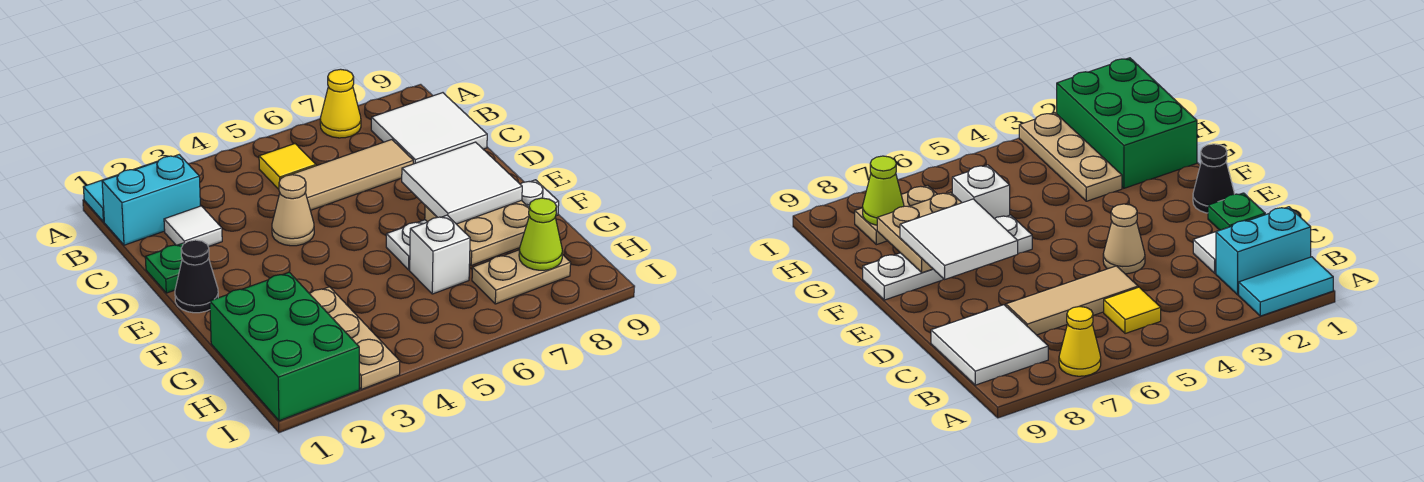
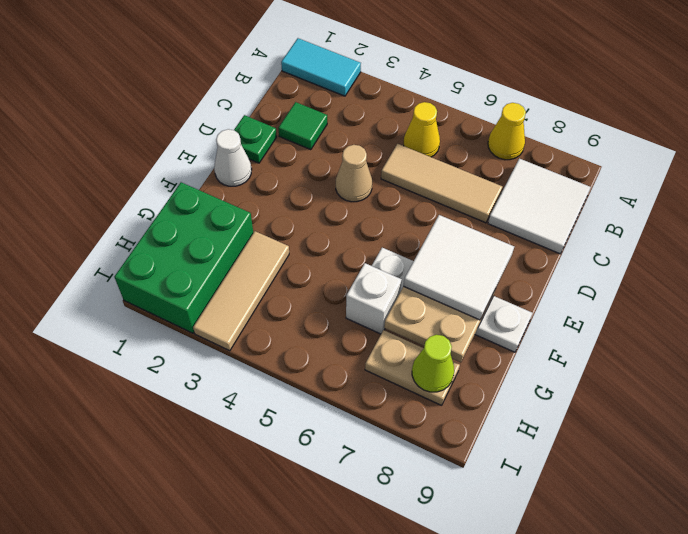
cyan 1x2 brick [102,155,200,245] -> none
yellow 1x1 tile [259,144,316,189] -> yellow 1x1 cone [404,102,440,157]
white 1x1 tile [164,206,222,246] -> green 1x1 tile [278,102,327,150]
black 1x1 cone [175,240,218,313] -> white 1x1 cone [214,129,252,186]
tan 1x3 plate [310,287,400,389] -> tan 1x3 tile [193,231,289,351]

